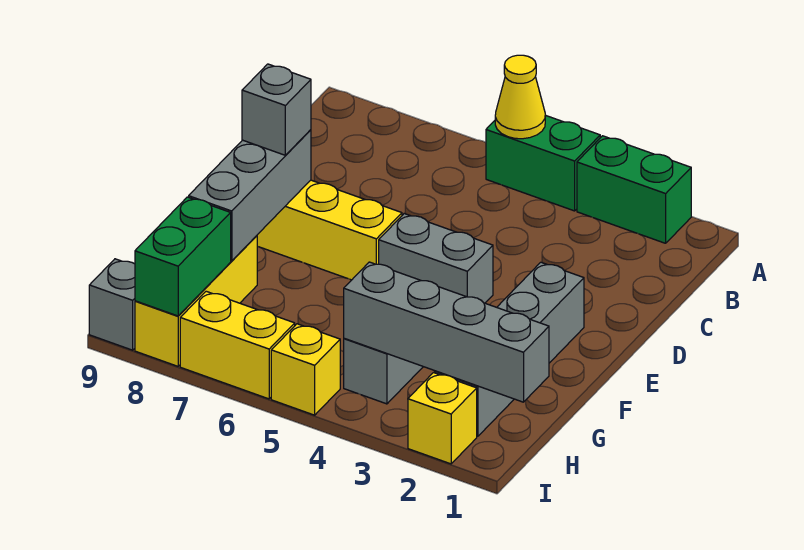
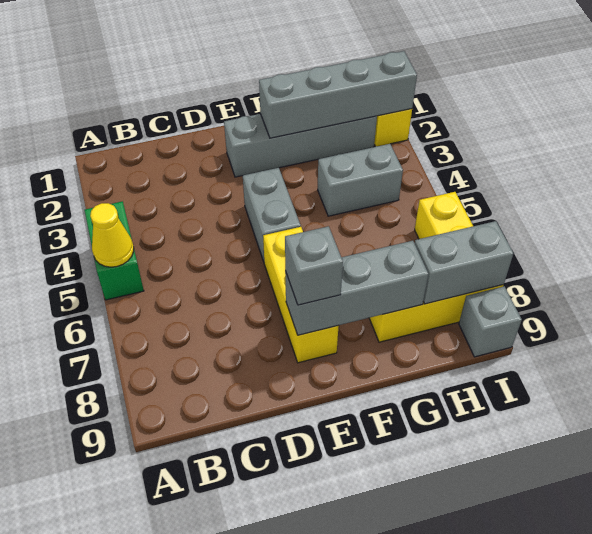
green 1x2 brick [577,136,691,243] -> none
grey 1x4 brick [344,262,549,402] -> grey 1x4 brick turned to [259,51,417,138]
green 1x2 brick [135,197,231,316] -> grey 1x2 brick [415,221,513,304]
yellow 1x1 brick [271,324,340,415] -> none

